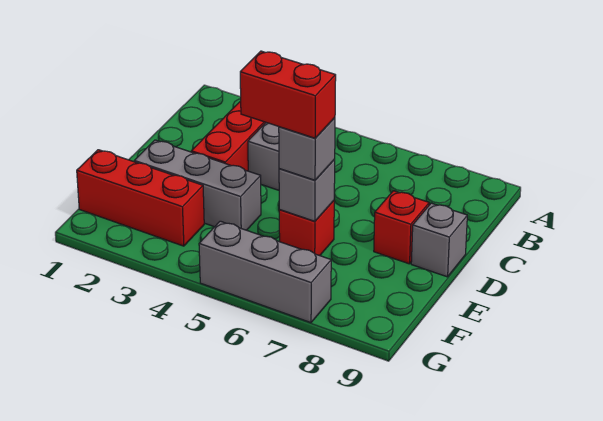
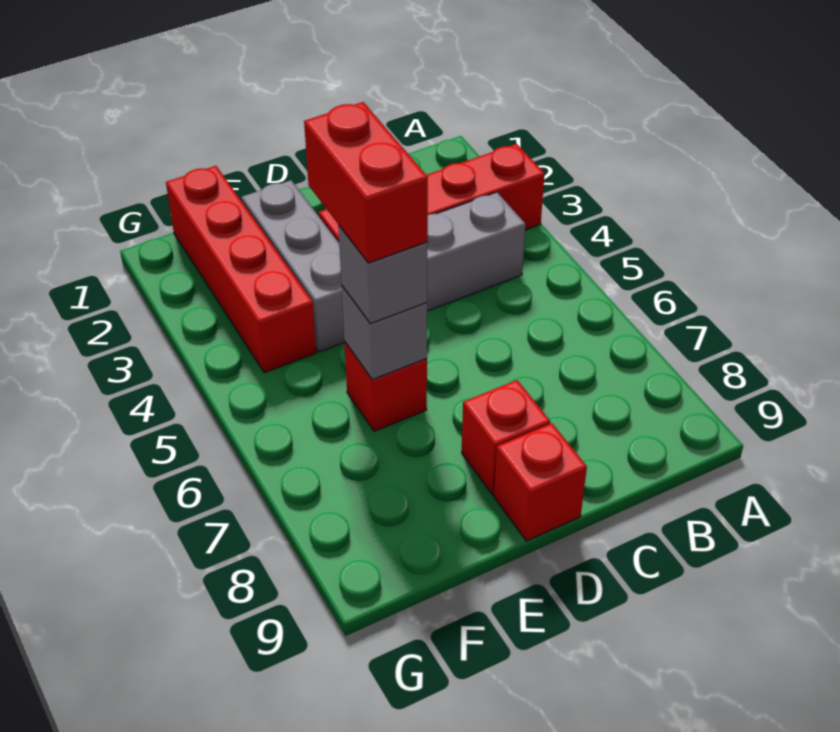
grey 1x1 brick [411,203,467,277] -> red 1x1 brick [494,423,587,541]
red 1x3 brick [77,150,204,246] -> red 1x4 brick [166,166,316,373]
grey 1x3 brick [199,221,331,323] -> none

